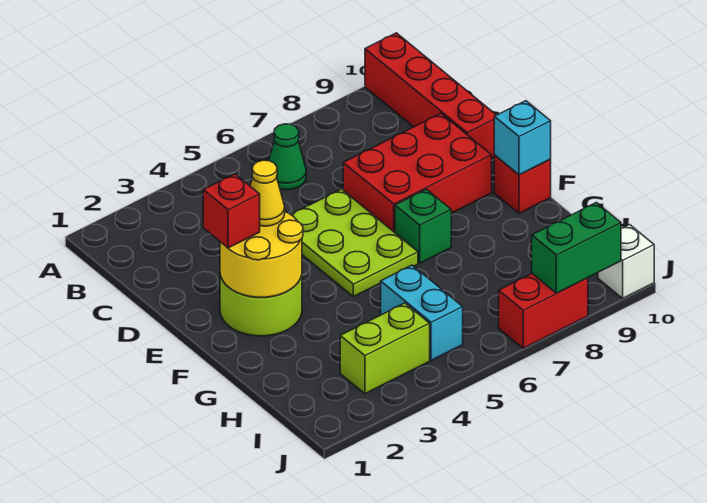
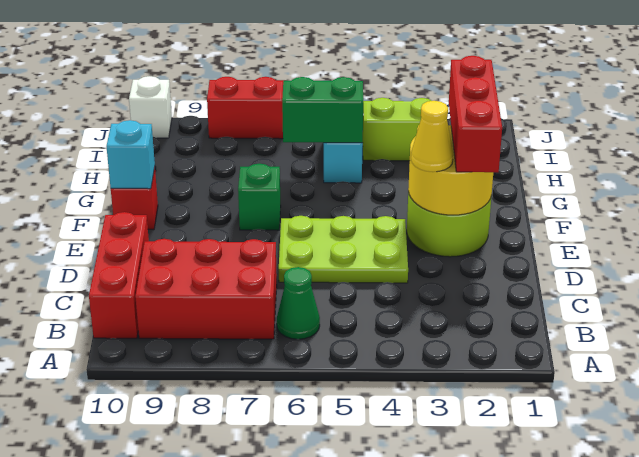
red 1x4 brick [365,33,496,158] -> red 1x3 brick [89,212,149,338]
lime 2x3 plate [291,189,418,297] -> lime 2x3 plate turned to [279,216,408,283]
red 2x3 brick [343,114,492,232] -> red 2x3 brick moved to [135,239,277,339]
red 1x1 brick [203,174,260,248] -> red 1x3 brick [449,56,502,172]
green 1x2 brick [532,202,621,293] -> green 1x2 brick moved to [282,77,363,143]

